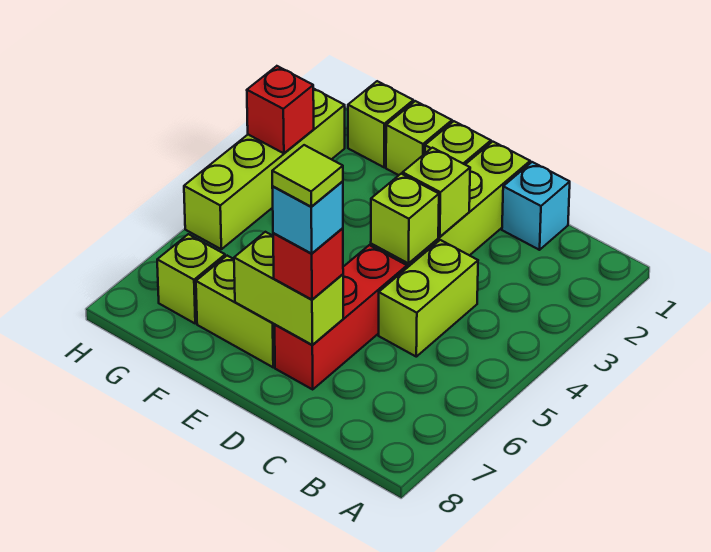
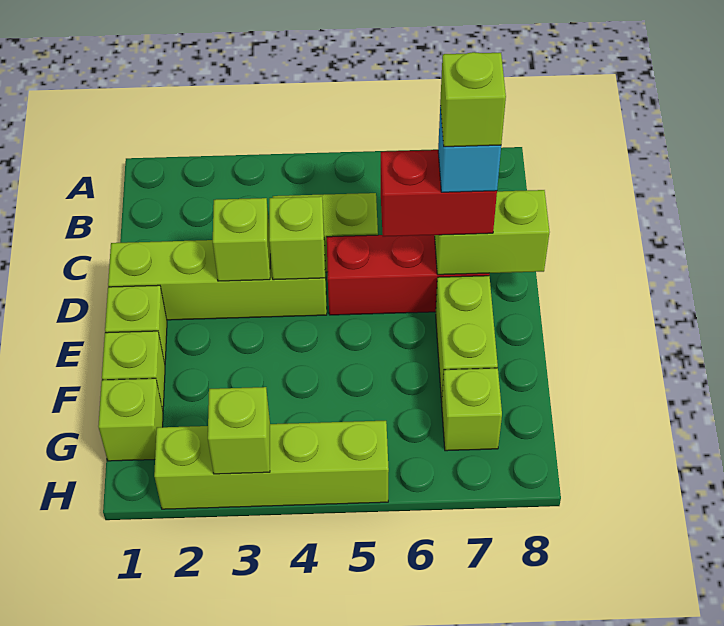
cyan 1x1 brick [502,162,570,250] -> none
lime 1x2 brick [234,232,343,345] -> lime 1x2 brick turned to [435,190,550,275]
red 1x1 brick [273,228,343,300] -> red 1x2 brick [381,150,497,237]
lime 1x1 tile [272,145,343,207] -> lime 1x1 brick [440,52,506,147]
red 1x1 brick [247,66,314,153] -> lime 1x1 brick [208,387,270,474]

